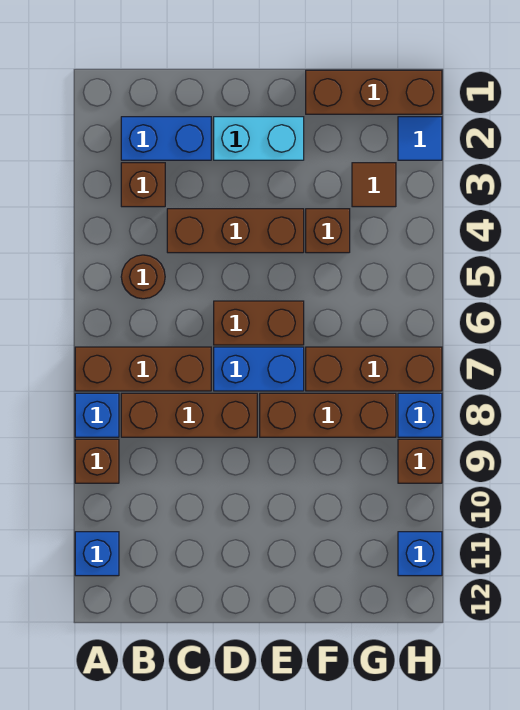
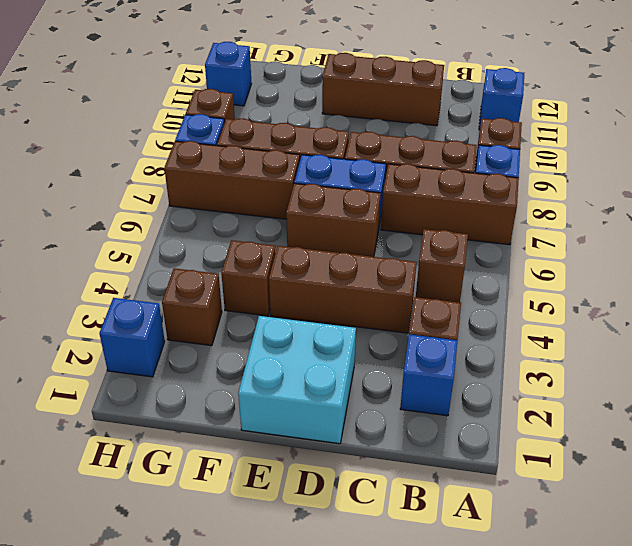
blue 1x2 brick [121,117,211,160] -> blue 1x1 brick [400,334,457,416]
brown 1x1 round brick [121,255,165,299] -> brown 1x1 brick [416,229,468,303]
cyan 1x2 brick [214,117,304,160] -> cyan 2x2 brick [238,316,356,444]
brown 1x3 brick [306,70,442,114] -> brown 1x3 brick moved to [322,53,444,126]
brown 1x1 tile [352,163,396,207] -> brown 1x1 brick [162,268,222,346]
blue 1x1 tile [398,117,442,160] -> blue 1x1 brick [99,298,165,377]

